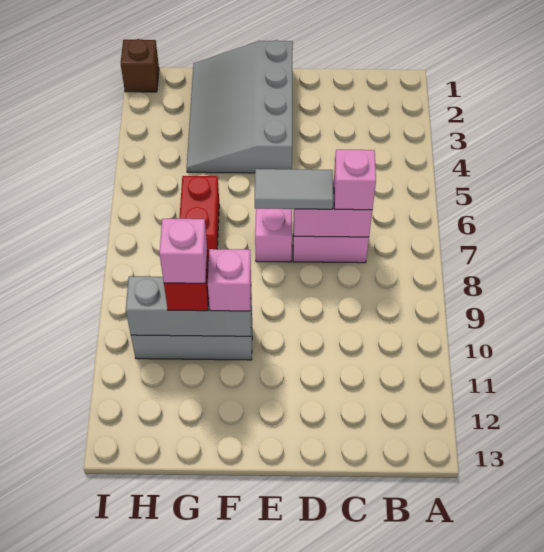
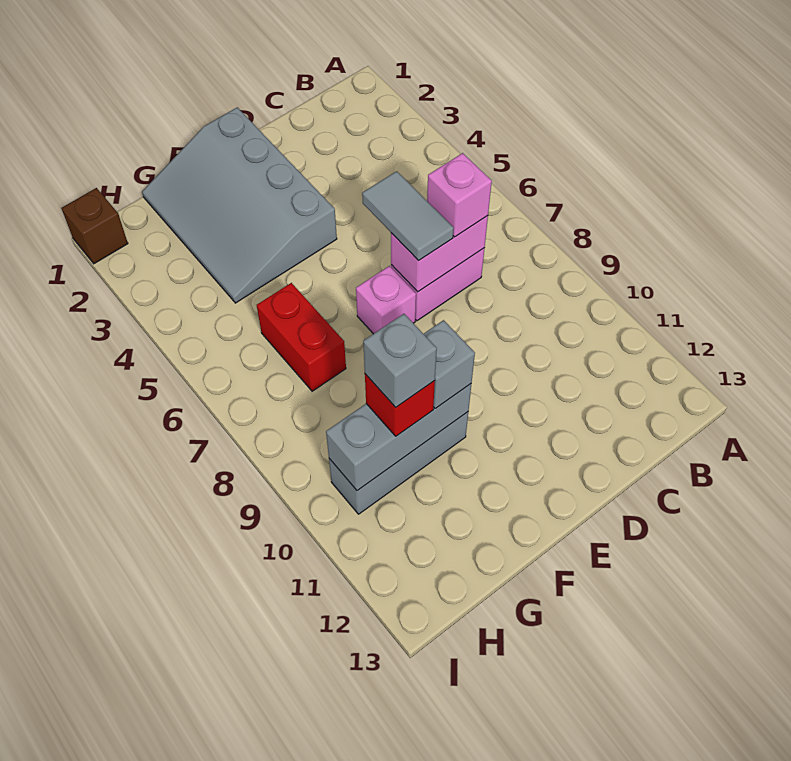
grey 1x2 tile [255,169,333,209] -> grey 1x2 tile turned to [362,171,454,261]
pink 1x1 brick [208,249,251,311] -> grey 1x1 brick [424,320,475,409]
pink 1x1 brick [159,219,207,283] -> grey 1x1 brick [363,314,437,407]

